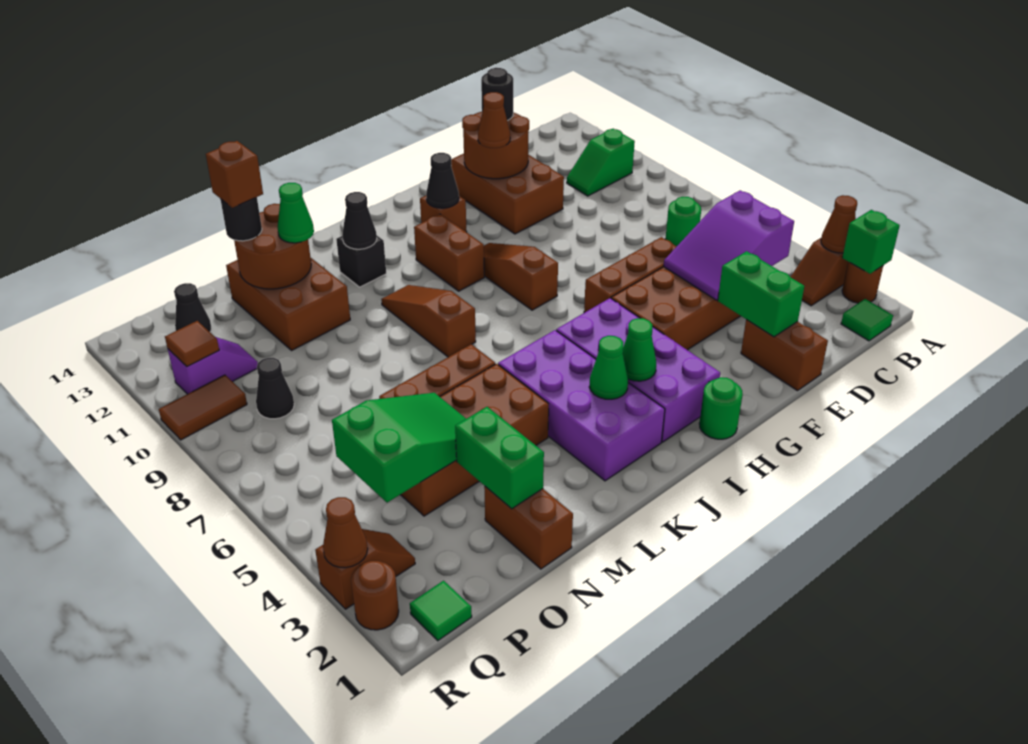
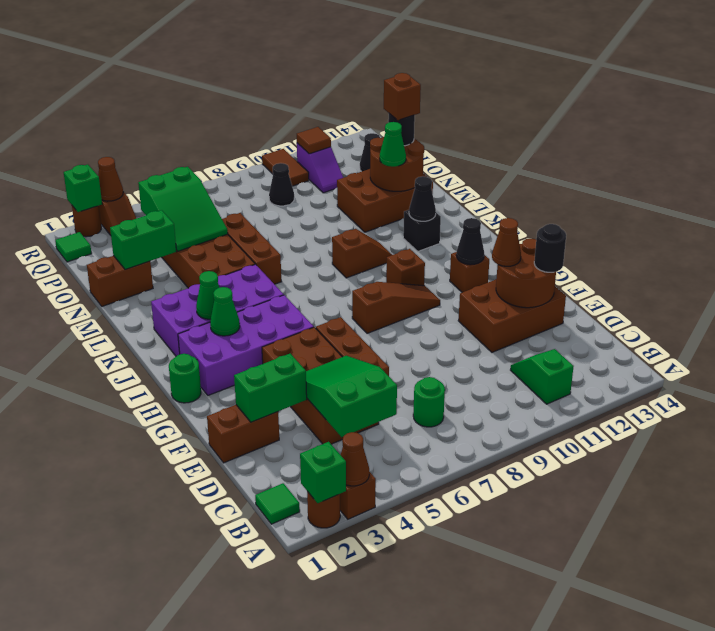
purple 2x3 slope [664,190,794,300] -> green 2x3 slope [306,356,397,437]
brown 1x2 brick [414,214,484,291] -> brown 1x1 brick [386,249,425,286]
brown 1x3 slope [381,285,476,357] -> brown 1x2 slope [332,229,392,278]
none -> green 1x1 brick [63,165,102,212]

